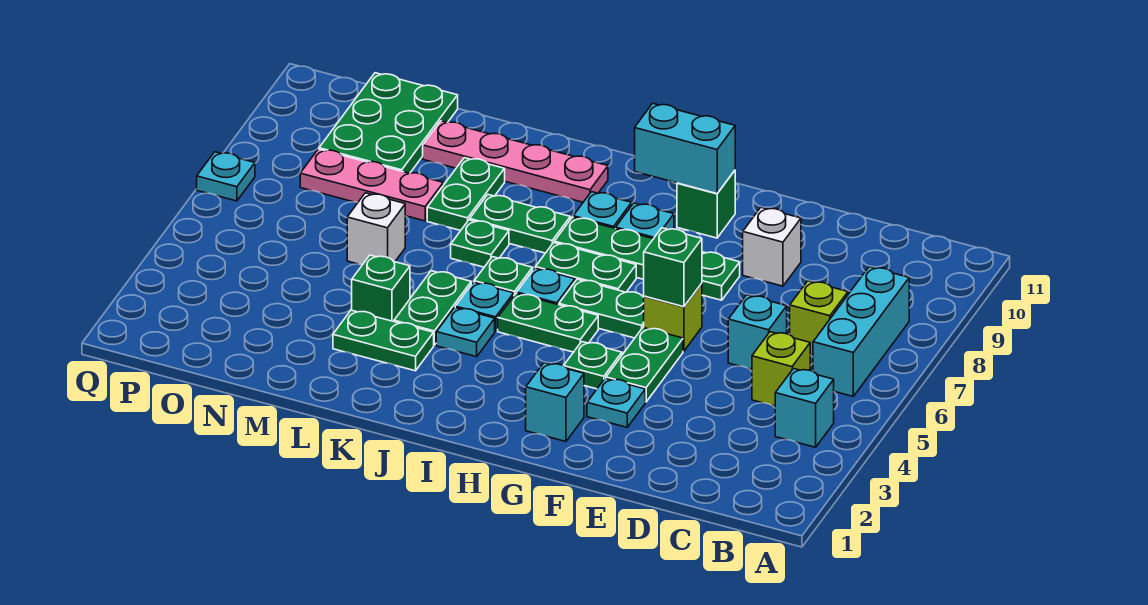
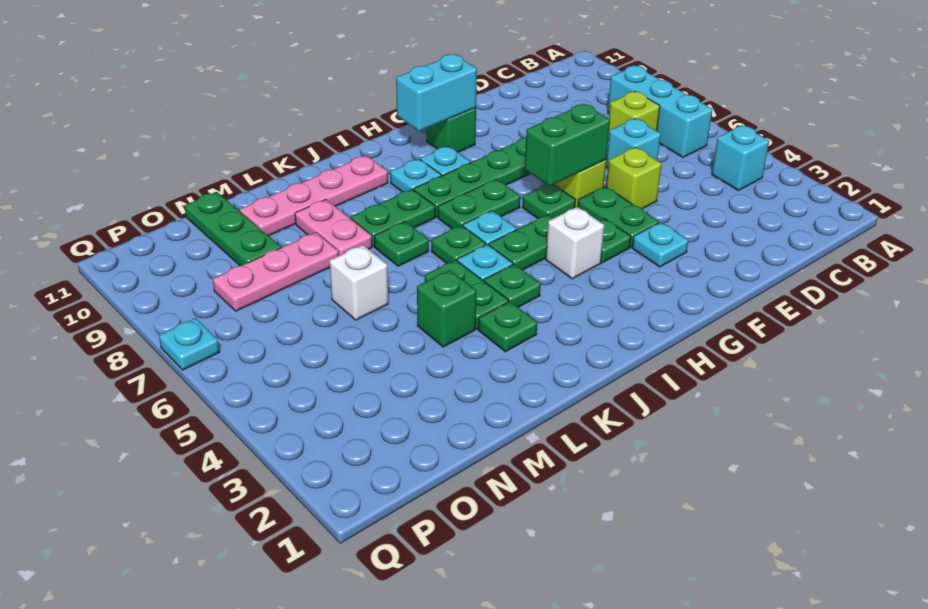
lime 1x1 brick [752,332,810,406] -> lime 1x1 brick moved to [606,147,662,209]
white 1x1 brick [743,207,801,286] -> white 1x1 brick moved to [546,207,604,279]
green 1x1 brick [644,228,702,307] -> green 1x2 brick [525,104,610,186]
cyan 1x1 brick [526,363,584,442] -> none
green 1x2 plate [559,279,644,338] -> green 1x1 plate [522,184,576,218]
cyan 1x1 plate [436,308,495,357] -> green 1x1 plate [484,264,541,307]
green 1x2 plate [333,310,434,371] -> green 1x1 plate [478,301,537,352]
green 1x2 plate [427,158,505,230] -> pink 1x2 plate [295,199,372,256]
green 2x3 plate [319,73,458,173] -> green 1x3 plate [185,192,281,266]

